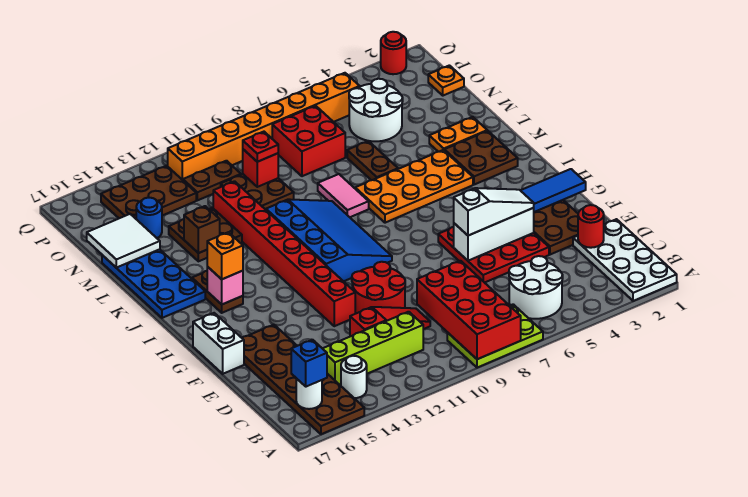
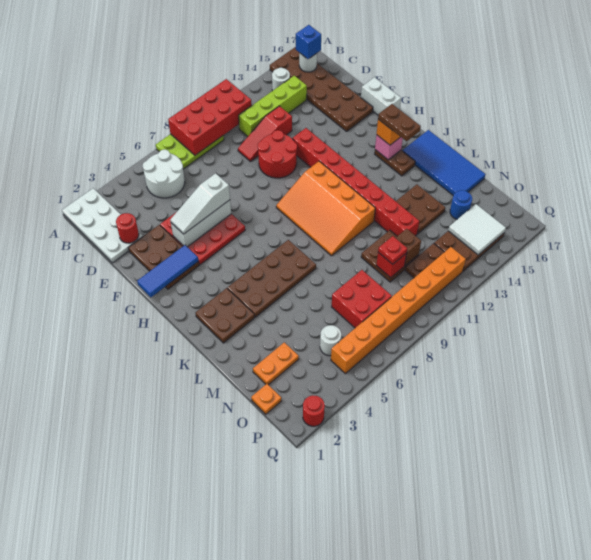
red 2x4 brick [417,261,521,359] -> red 2x4 brick turned to [168,79,252,155]
blue 3x4 slope [266,199,392,281] -> orange 3x4 slope [276,161,375,256]
orange 2x4 plate [355,150,473,223] -> brown 2x4 plate [228,240,316,317]
blue 2x4 plate [102,249,205,318] -> blue 2x4 tile [402,130,485,195]
pink 1x2 tile [318,174,369,217] -> none
orange 1x2 plate [429,117,487,152] -> orange 1x2 plate moved to [253,342,299,385]
brown 1x2 plate [347,141,398,180] -> brown 1x2 plate moved to [378,104,421,141]
brown 1x1 brick [184,206,220,253] -> brown 1x1 brick moved to [396,229,421,265]
white 2x2 tile [87,214,160,268] -> white 2x2 tile moved to [448,204,506,255]
white 2x2 round brick [349,79,403,141] -> white 1x1 round brick [320,325,341,356]

